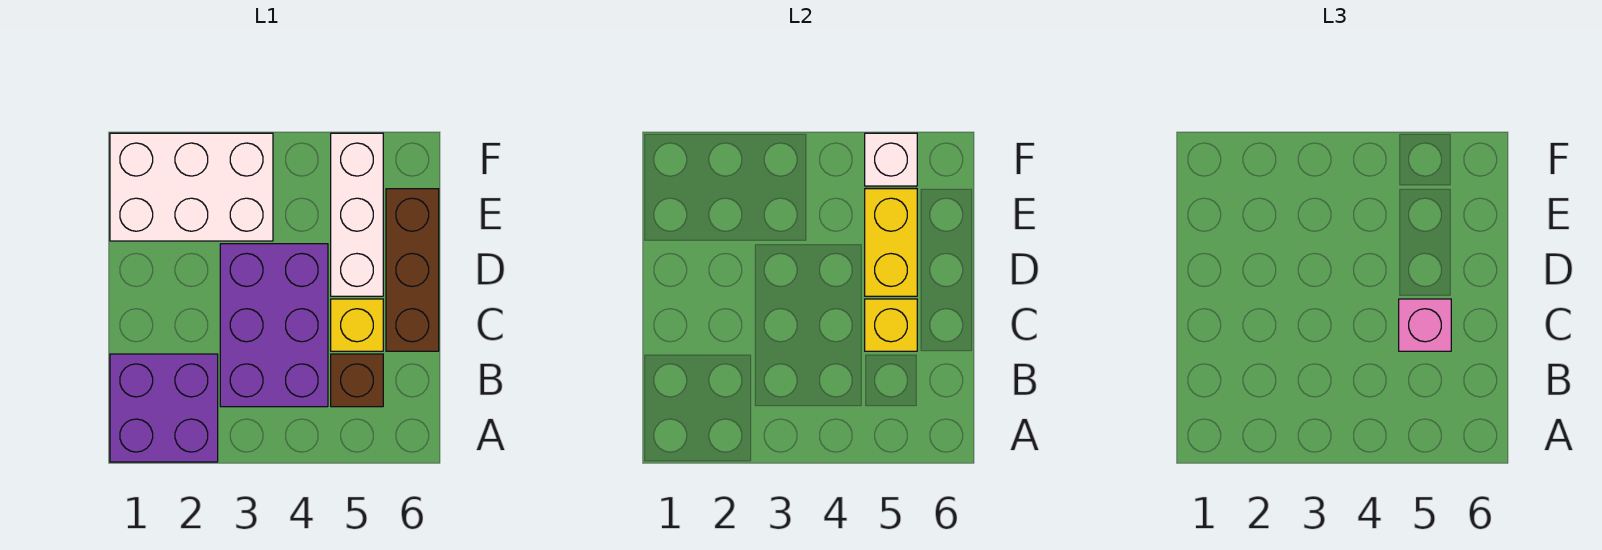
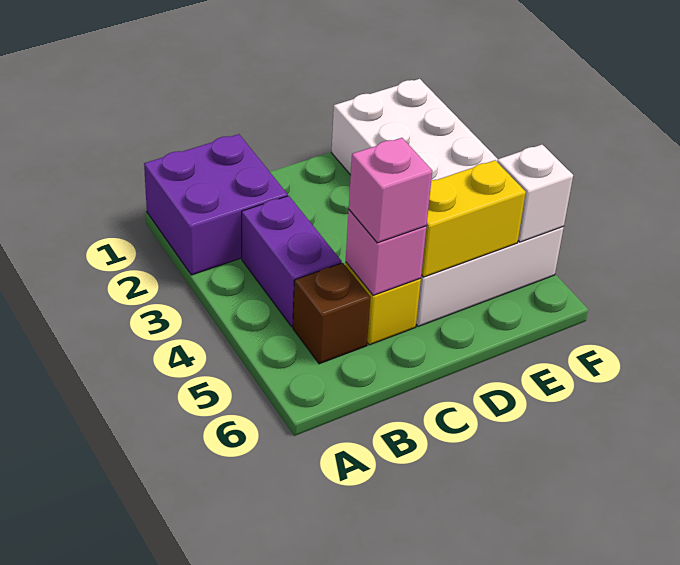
purple 2x3 brick [220,244,328,407] -> purple 1x2 brick [242,196,342,327]
yellow 1x1 brick [865,299,917,351] -> pink 1x1 brick [346,210,426,295]
brown 1x3 brick [386,189,439,351] -> none

